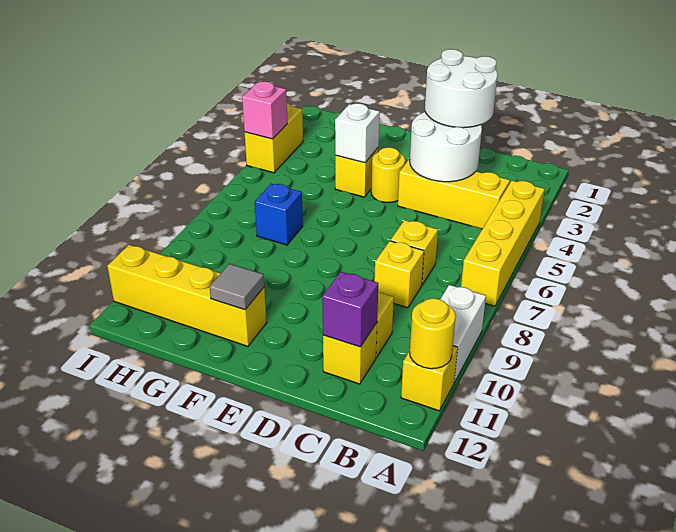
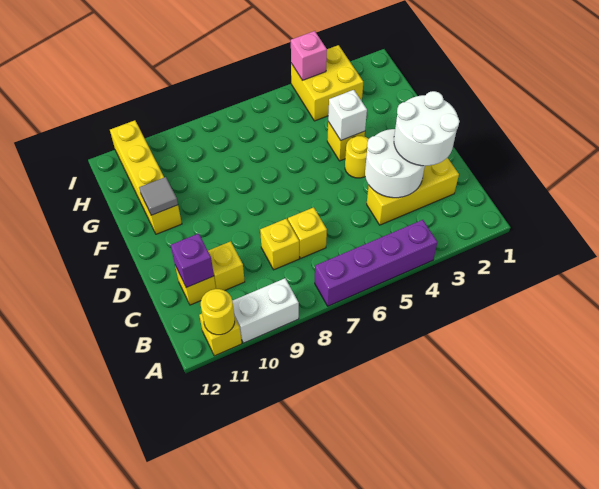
yellow 1x4 brick [461,180,545,306] -> purple 1x4 brick [315,220,437,306]
yellow 1x3 brick [398,158,510,229] -> yellow 1x3 brick turned to [367,158,459,225]
blue 1x1 brick [255,184,303,245] -> none
yellow 1x2 brick [244,103,303,173] -> yellow 2x2 brick [291,45,363,121]

